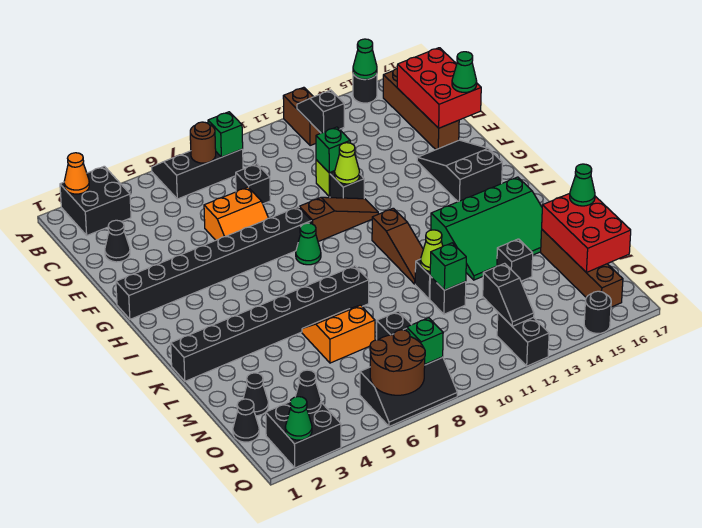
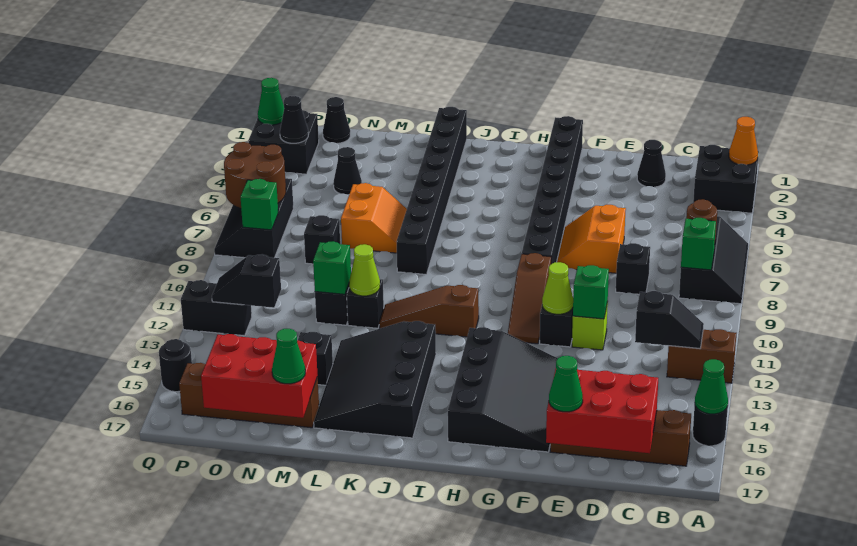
black 2x3 slope [417,140,502,202] -> black 3x4 slope [448,327,558,452]
green 1x1 cone [296,223,321,265] -> none
green 3x4 slope [431,177,542,280] -> black 3x4 slope [314,321,436,438]
black 1x1 cone [243,373,269,416] -> black 1x1 cone moved to [333,147,362,195]

